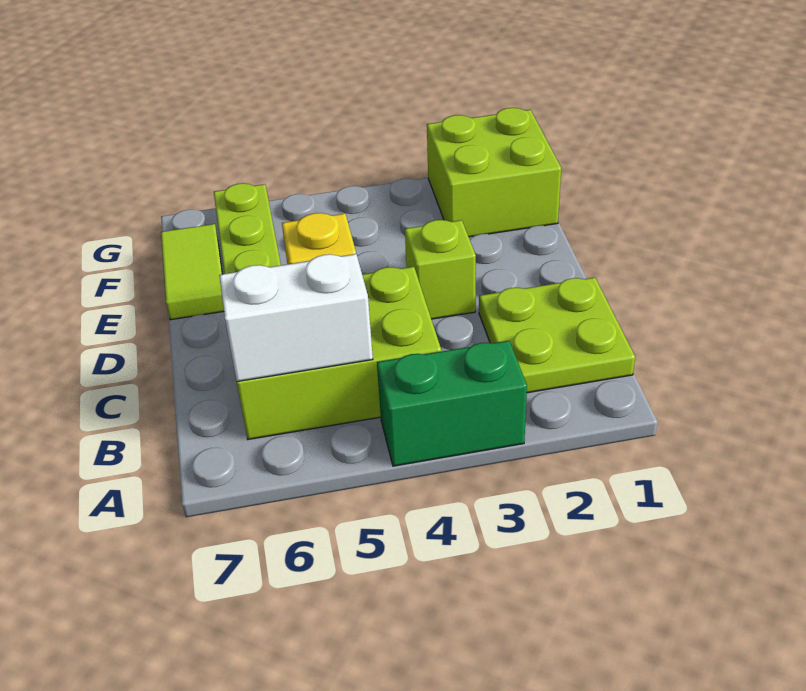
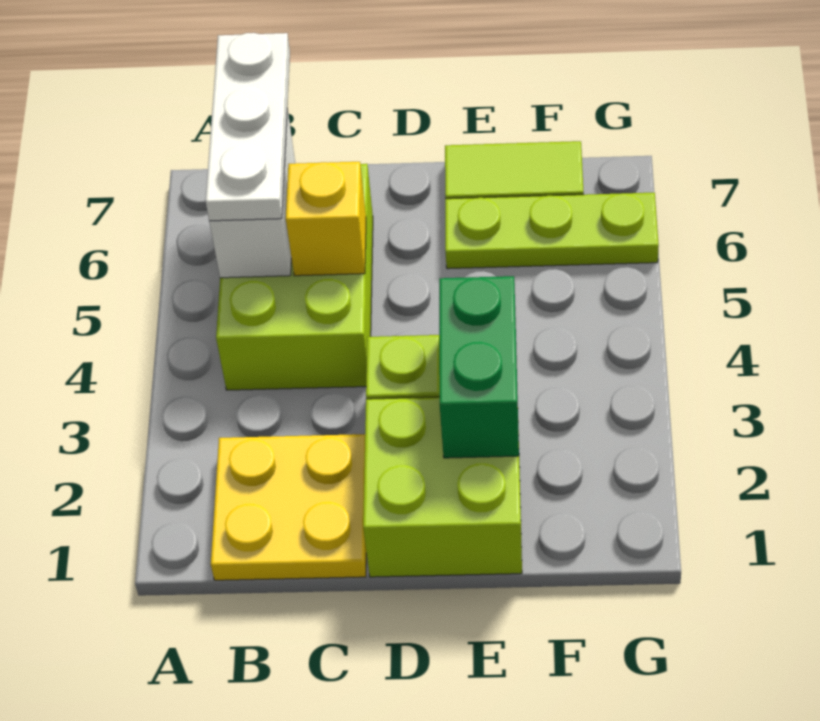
green 1x2 brick [377,341,527,466] -> green 1x2 brick moved to [439,276,519,458]
lime 2x2 plate [479,277,635,393] -> yellow 2x2 plate [211,434,366,580]
none -> white 1x3 plate [206,33,290,221]
lime 2x2 brick [427,108,561,237] -> lime 2x2 brick moved to [363,397,522,577]

